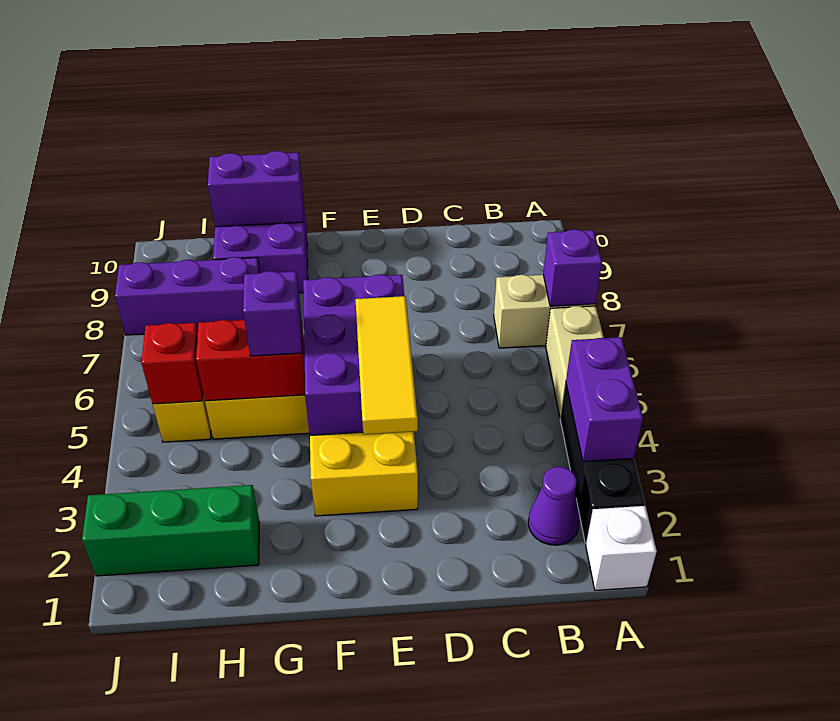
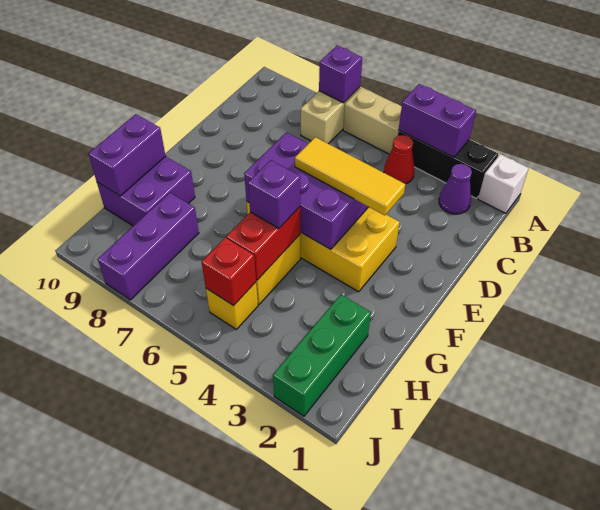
none -> red 1x1 cone [384,135,415,184]

